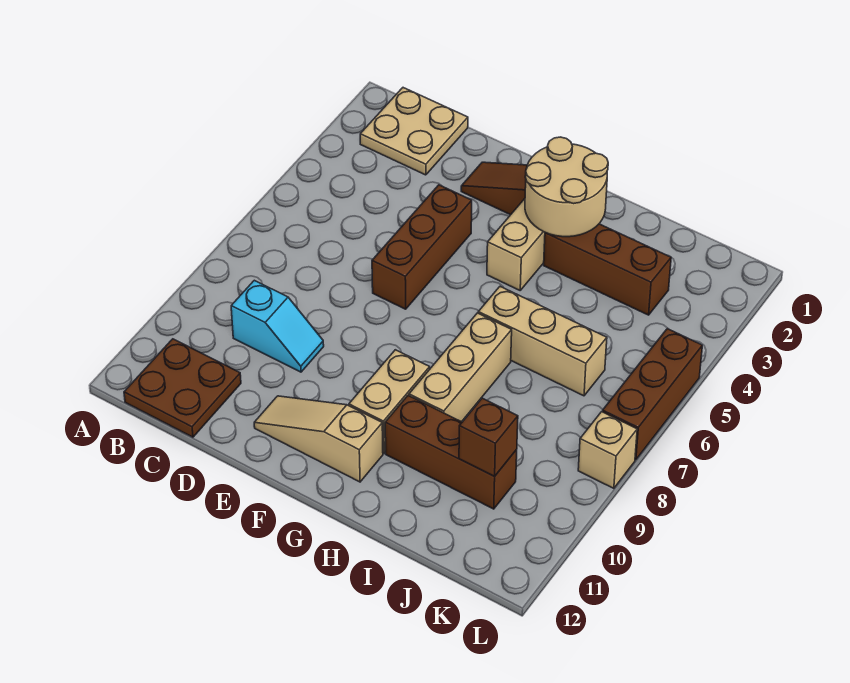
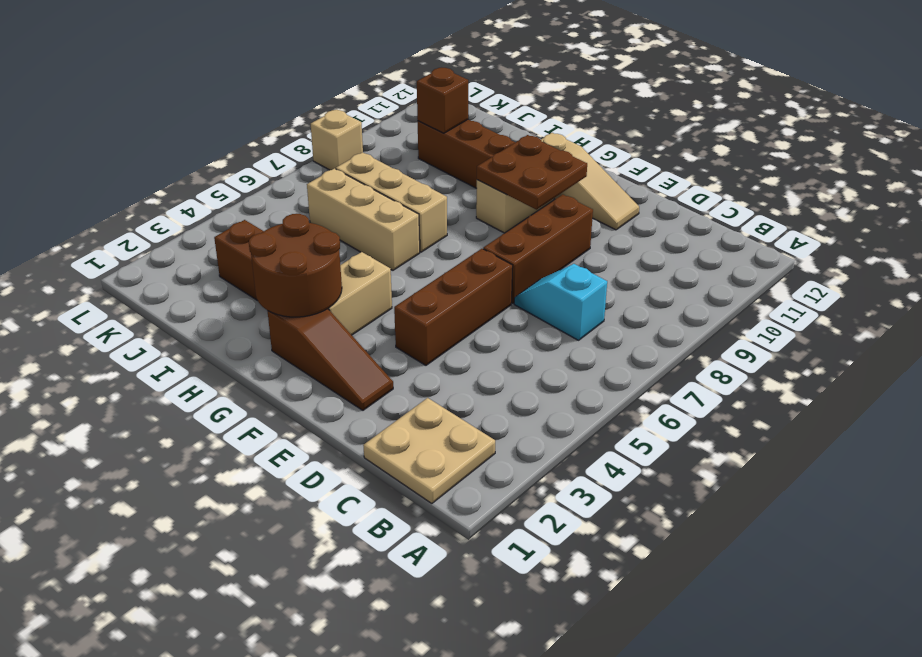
brown 2x2 plate [124,339,241,437] -> brown 2x2 plate moved to [477,135,587,210]
cyan 1x2 slope [231,280,324,372] -> cyan 1x2 slope moved to [514,264,607,340]
tan 2x2 round brick [525,137,608,237] -> brown 2x2 round brick [249,214,342,317]
tan 1x3 brick [409,313,512,422] -> tan 1x3 brick turned to [336,152,447,252]
brown 1x3 brick [603,329,702,460] -> brown 1x3 brick moved to [483,195,593,303]

